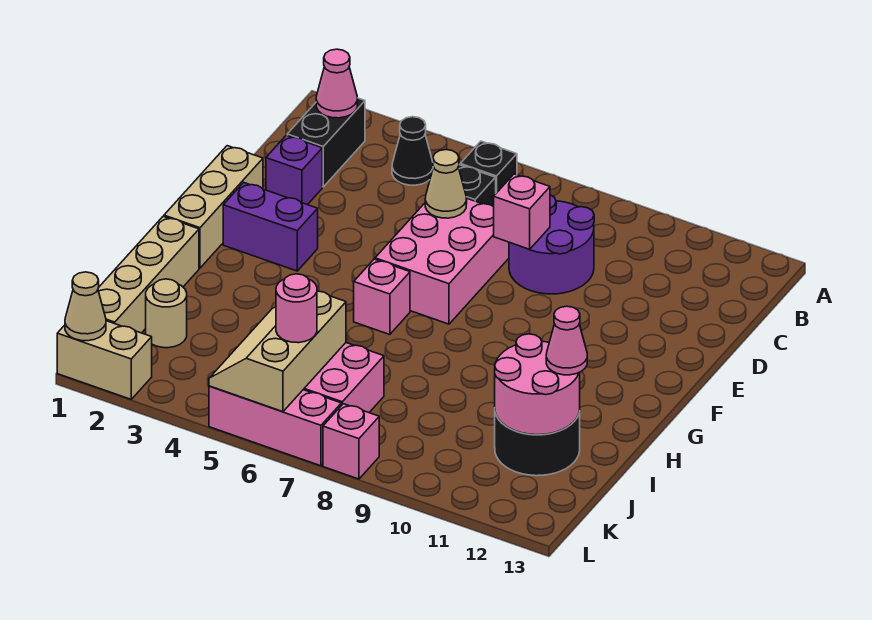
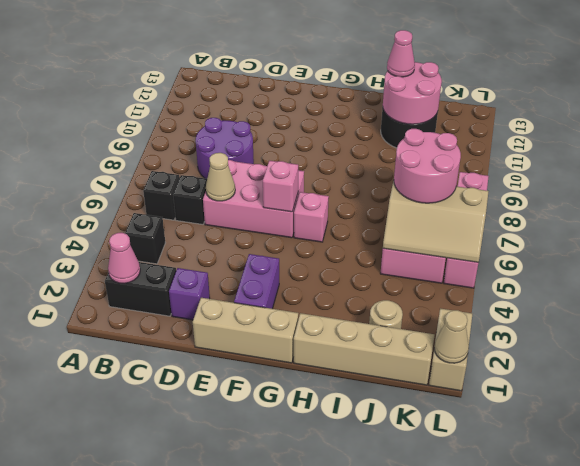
black 1x1 cone [392,117,433,185] -> black 1x1 brick [125,213,165,264]
pink 1x1 brick [494,174,550,249] -> pink 1x1 brick moved to [263,161,298,212]
pink 1x1 round brick [276,274,317,343] -> pink 2x2 round brick [394,129,461,203]

